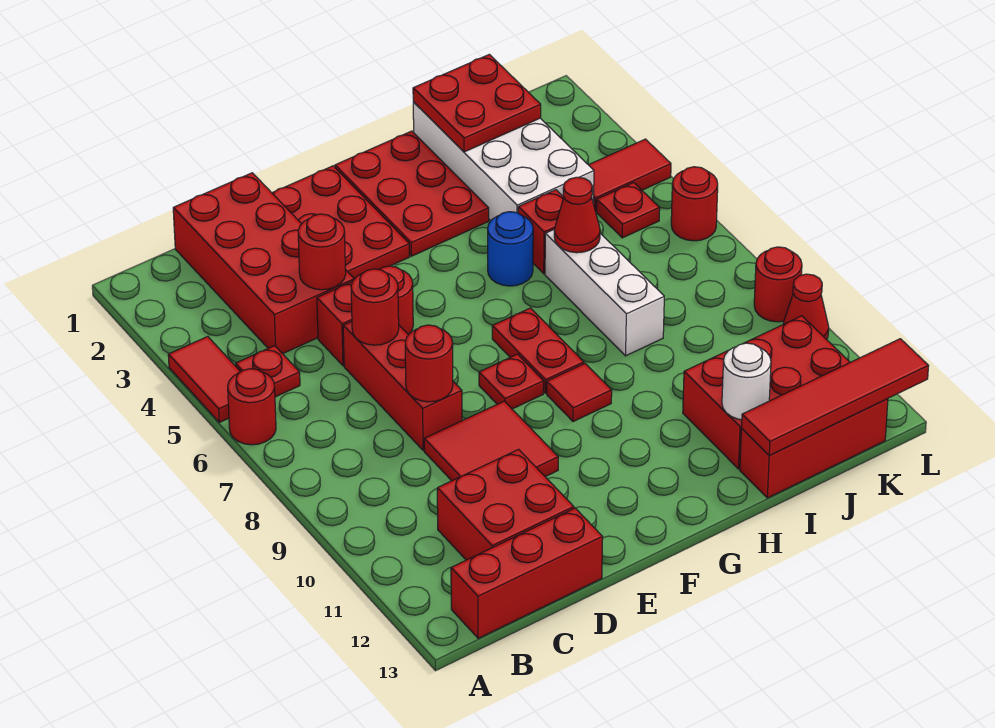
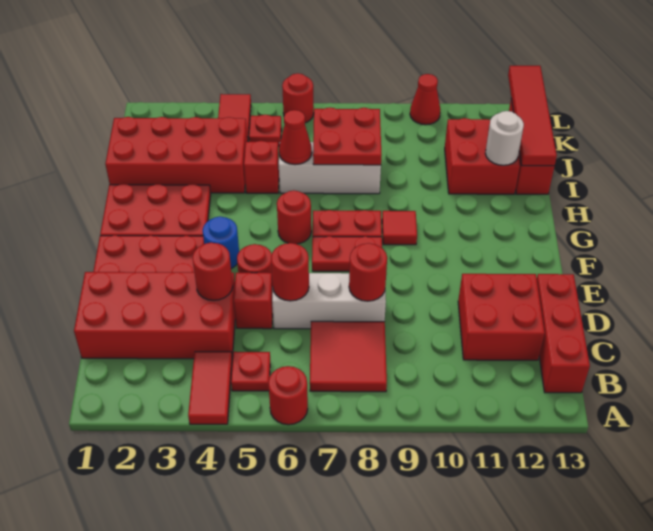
red 1x2 tile [168,336,240,422] -> red 1x2 tile turned to [188,352,232,424]
red 1x3 brick [343,322,462,451] -> white 1x3 brick [272,273,386,329]
red 2x2 tile [424,401,558,481] -> red 2x2 tile moved to [310,321,387,392]
red 1x1 plate [479,354,544,409] -> red 1x2 plate [312,236,382,271]
blue 1x1 round brick [488,212,533,286] -> blue 1x1 round brick moved to [203,217,239,269]
white 2x4 brick [413,102,594,221] -> red 2x4 brick [105,117,248,193]
red 2x2 plate [413,54,541,152] -> red 2x2 plate moved to [313,108,381,165]
red 2x3 brick [683,316,850,469] -> red 2x2 brick [445,118,520,194]
red 1x1 round brick [754,247,802,322] -> red 1x1 round brick moved to [277,190,311,244]

